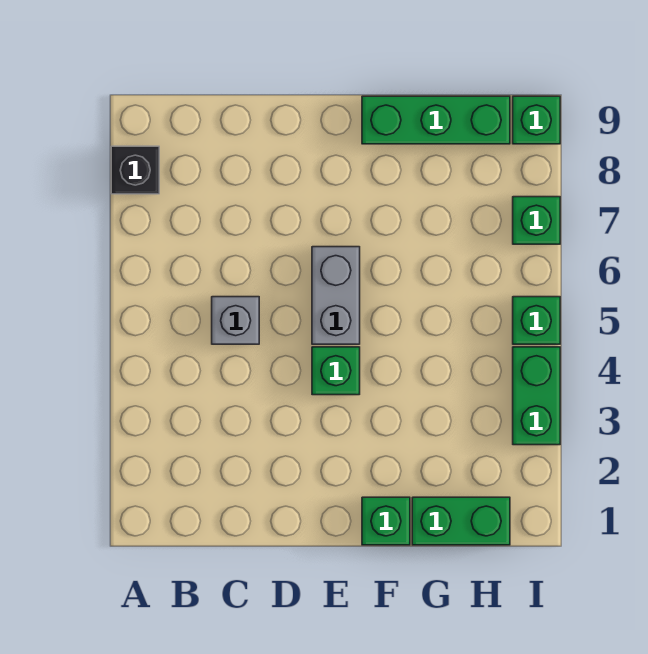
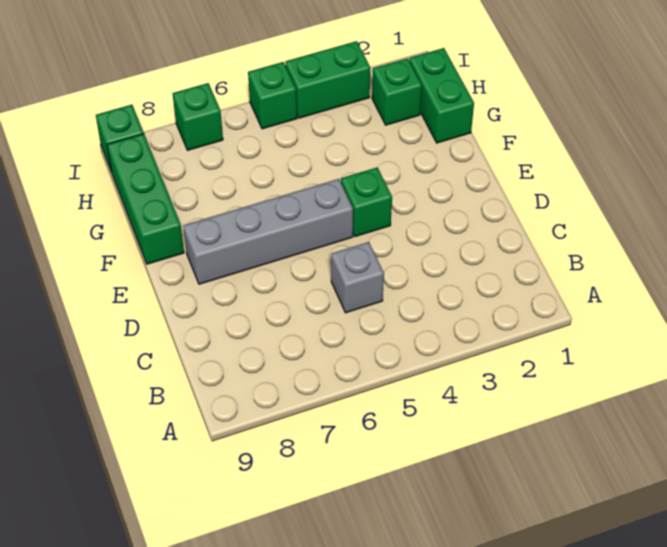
black 1x1 brick [111,146,159,194] -> none
grey 1x2 brick [312,247,360,344] -> grey 1x4 brick [183,179,353,284]
green 1x1 brick [362,497,410,545] -> green 1x1 brick moved to [372,58,422,125]

